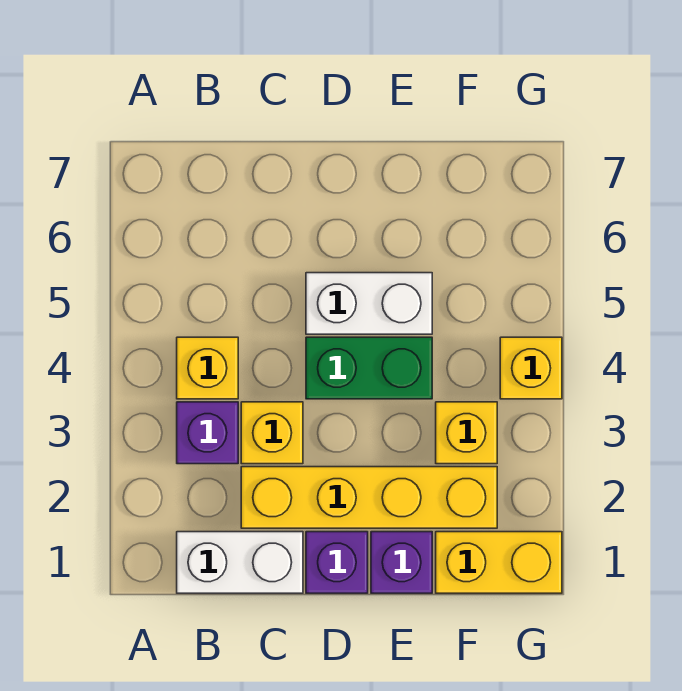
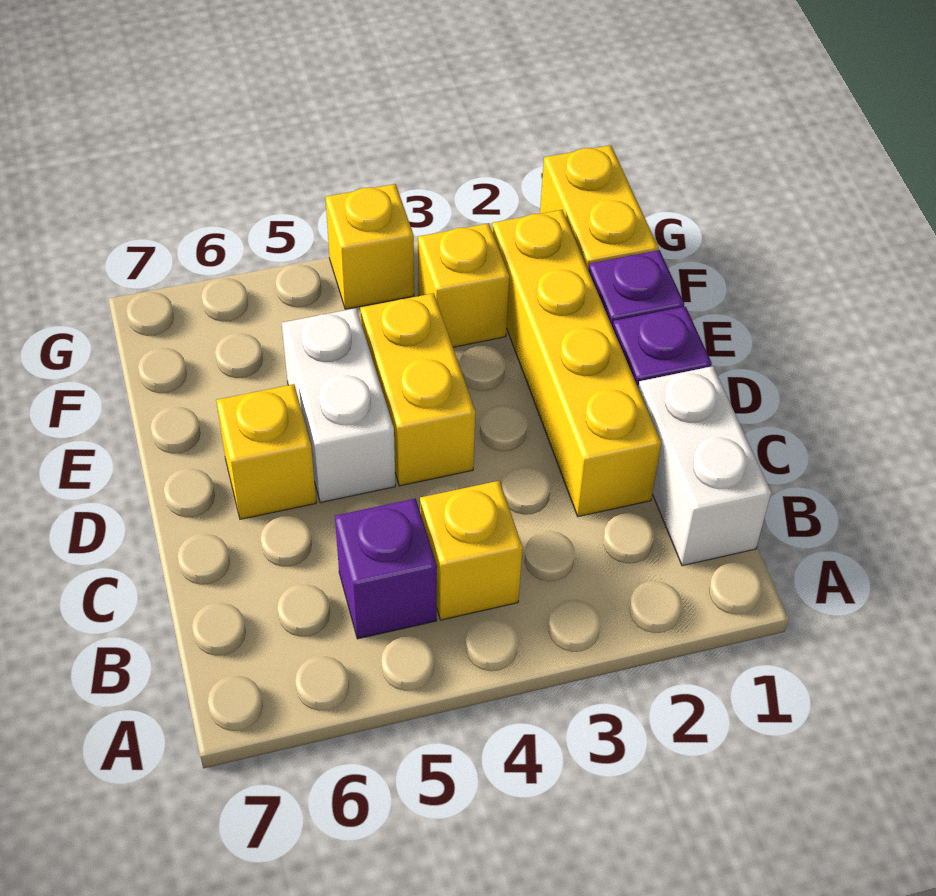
purple 1x1 brick [177,402,238,464] -> purple 1x1 brick moved to [335,498,437,639]
yellow 1x1 brick [241,402,303,464] -> yellow 1x1 brick moved to [216,384,316,519]
green 1x2 brick [306,337,432,399] -> yellow 1x2 brick [360,293,475,486]

